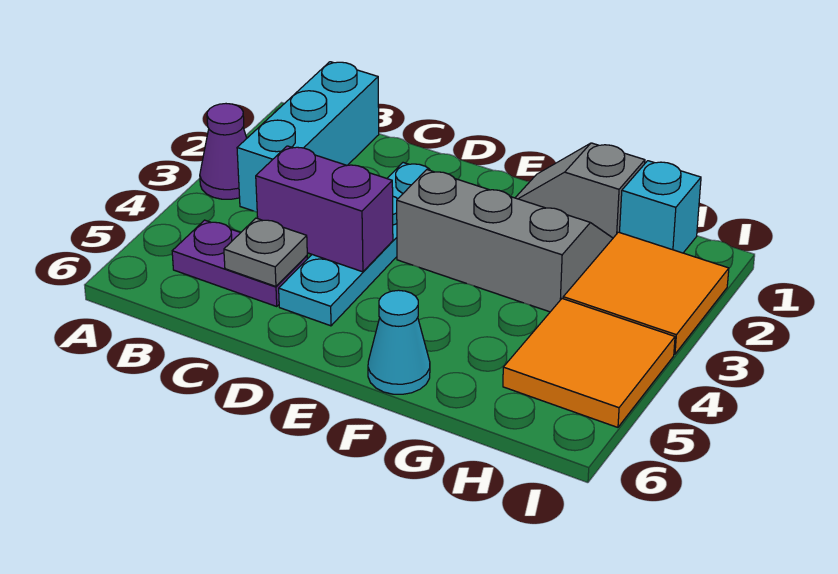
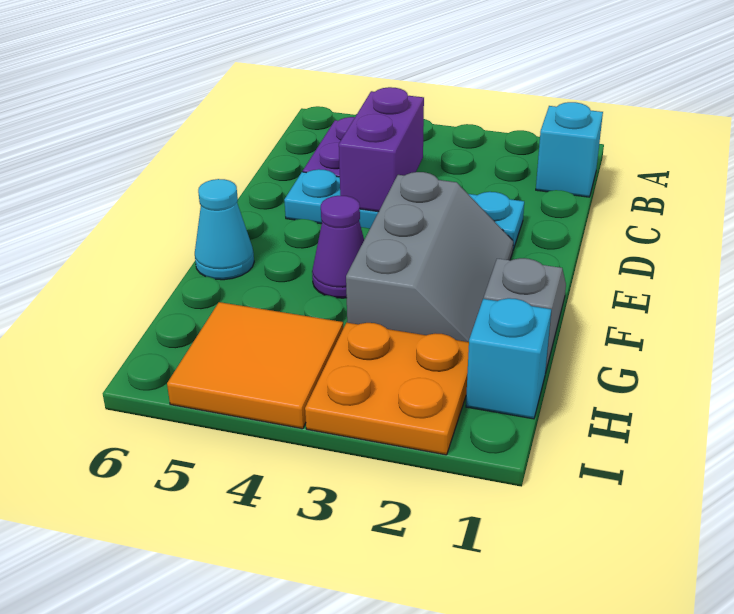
purple 1x1 cone [200,104,247,199] -> purple 1x1 cone moved to [312,196,364,298]
cyan 1x3 brick [237,62,379,212] -> cyan 1x1 brick [536,102,603,197]
grey 1x1 plate [224,218,307,286] -> none
orange 2x2 tile [563,232,729,354] -> orange 2x2 plate [305,323,469,455]

